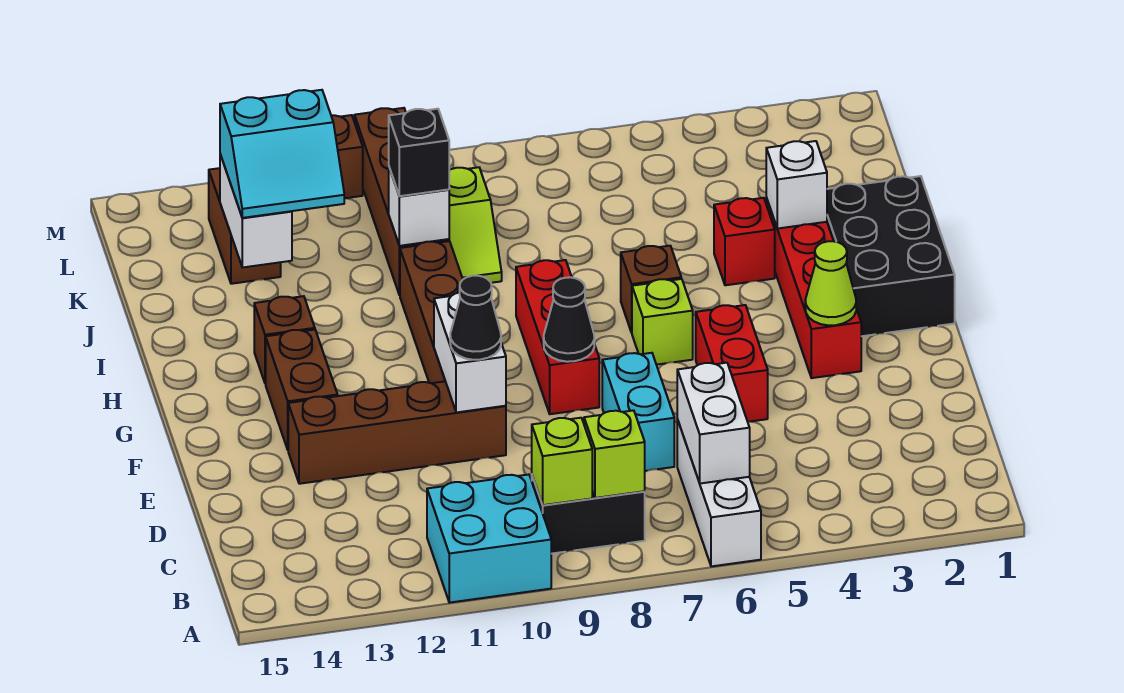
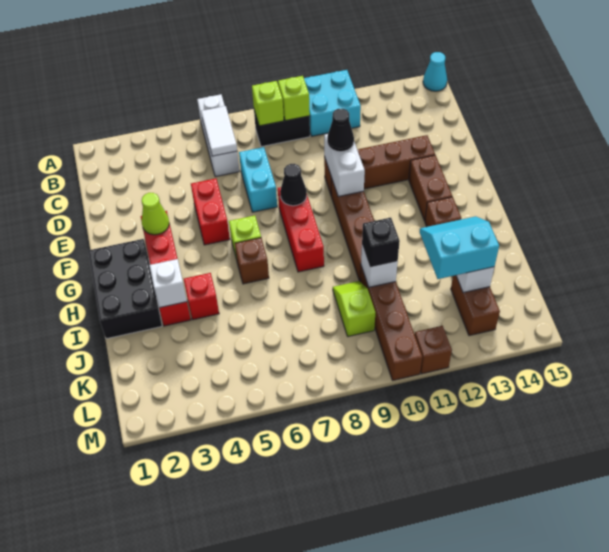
none -> cyan 1x1 cone [423,52,447,91]
white 1x2 brick [677,363,750,483] -> white 1x2 tile [201,106,237,156]

